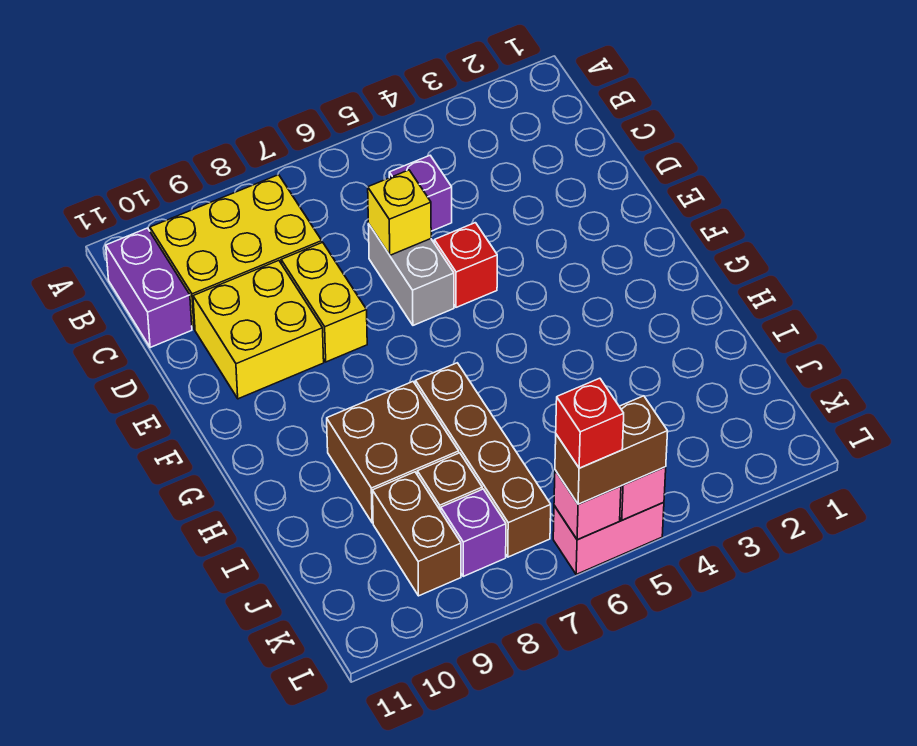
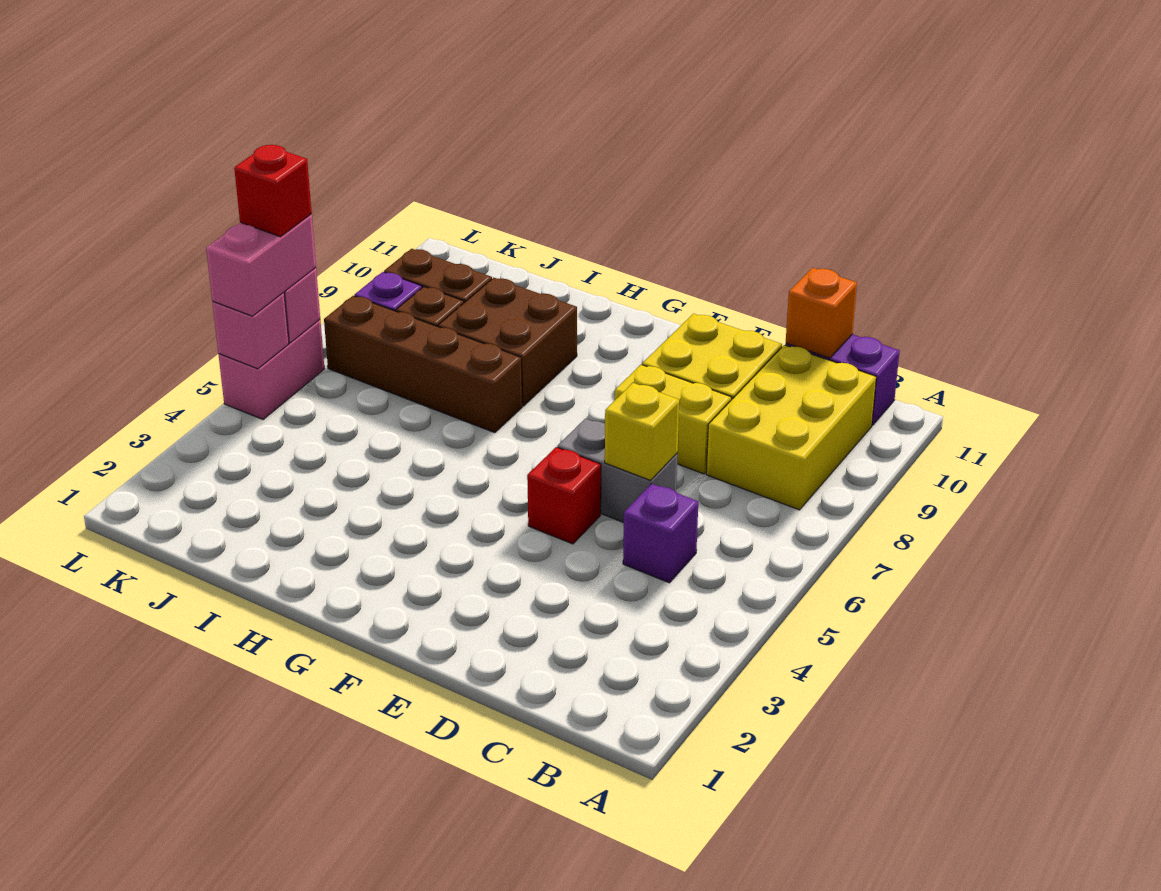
none -> orange 1x1 brick [786,268,857,358]
brown 1x2 brick [555,396,668,504] -> pink 1x2 brick [206,214,316,316]

